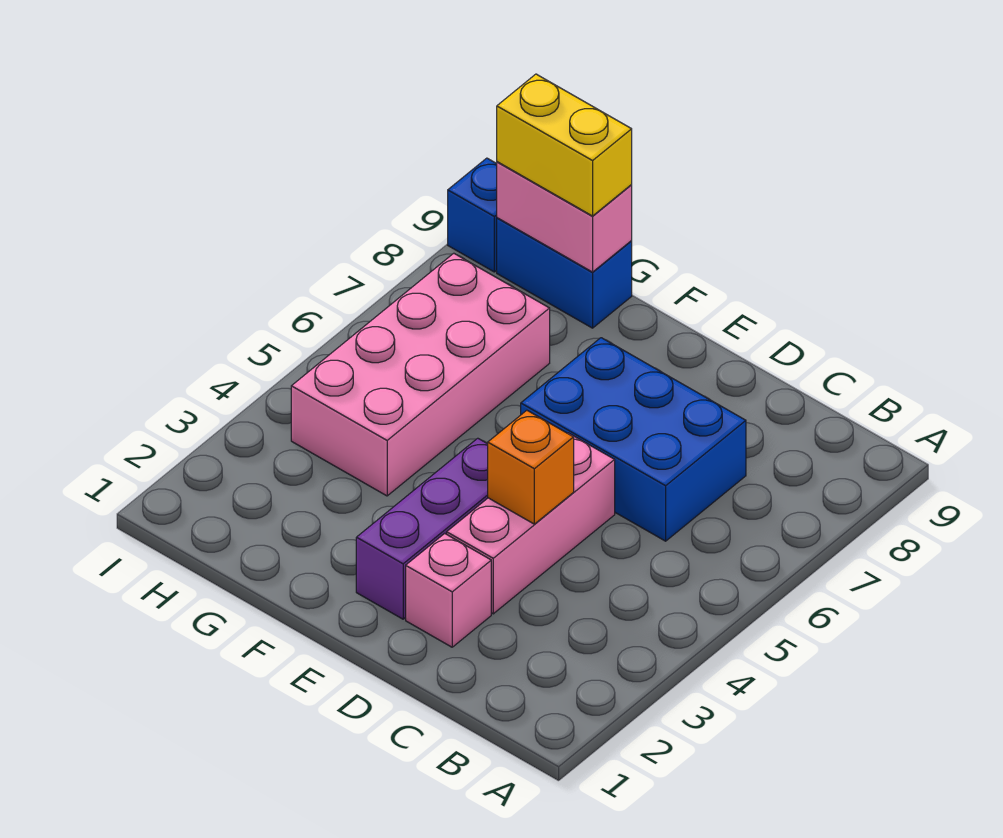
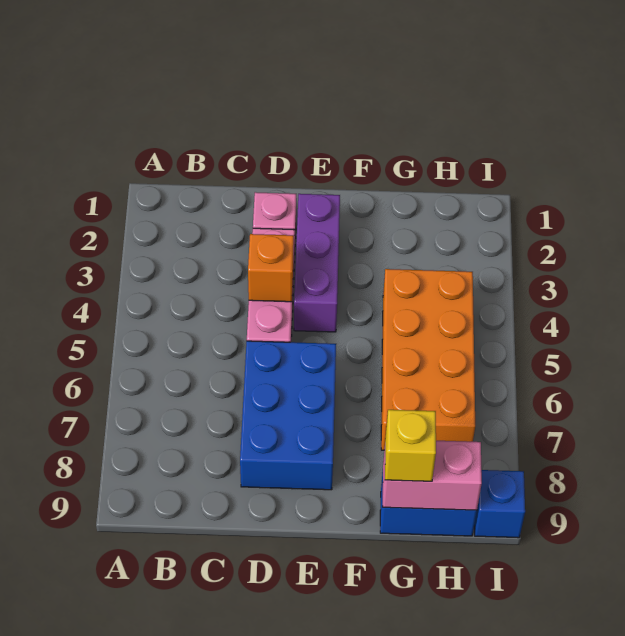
blue 2x3 brick [521,338,746,541] -> blue 2x3 brick turned to [240,341,336,490]
pink 2x4 brick [291,253,550,496] -> orange 2x4 brick [381,269,475,450]
yellow 1x2 brick [497,74,632,216] -> yellow 1x1 brick [385,410,436,481]

